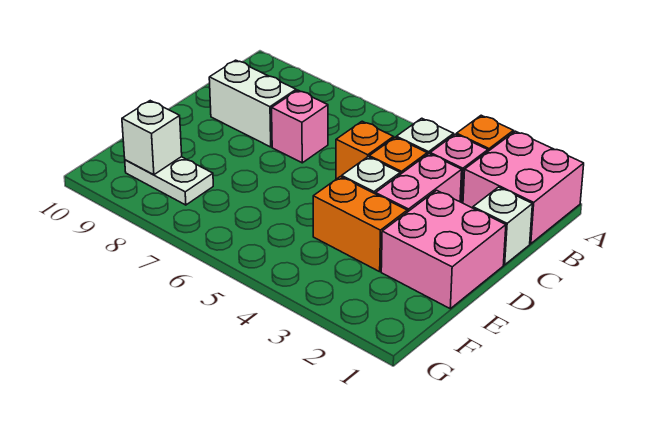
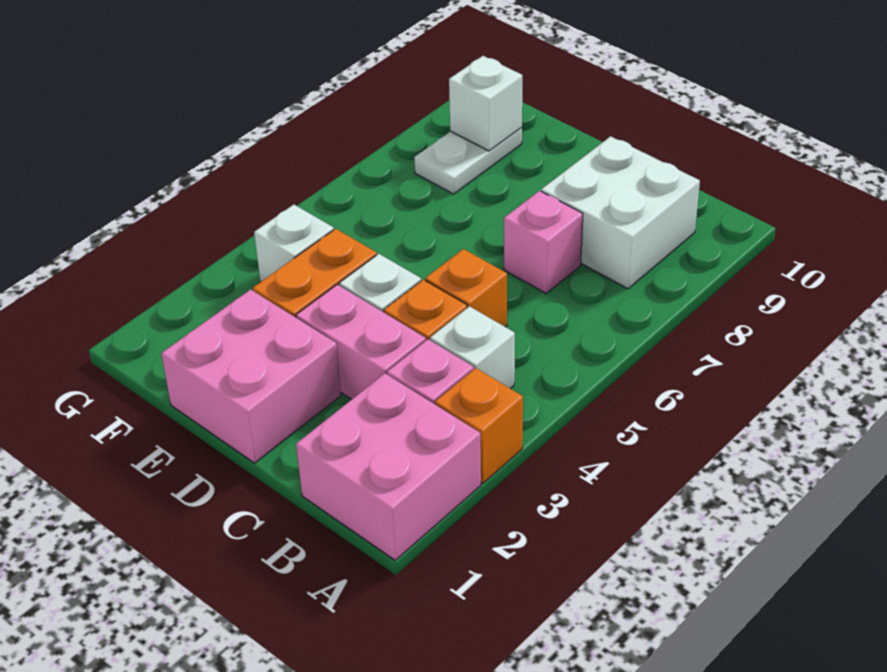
white 1x1 brick [473,187,532,265] -> white 1x1 brick moved to [254,205,334,282]
white 1x2 brick [209,60,296,147] -> white 2x2 brick [541,136,700,289]

